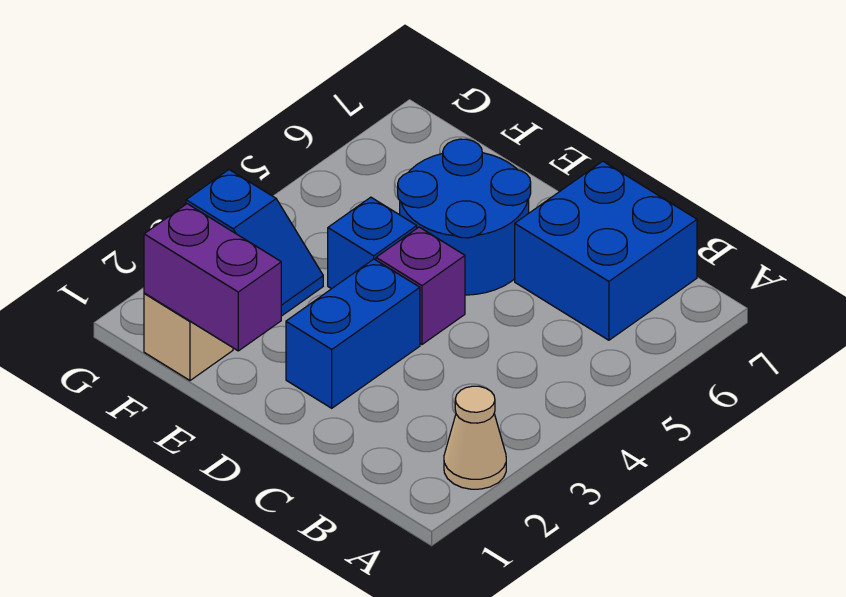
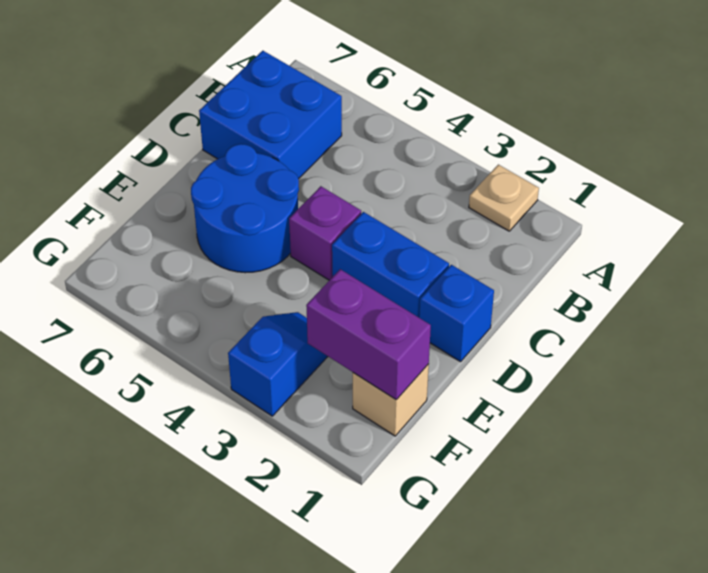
tan 1x1 cone [444,386,506,489] -> tan 1x1 plate [469,165,539,231]
purple 1x2 brick [144,204,281,351] -> purple 1x2 brick turned to [306,269,431,400]
blue 1x1 brick [328,197,417,289] -> blue 1x1 brick moved to [419,265,494,362]

